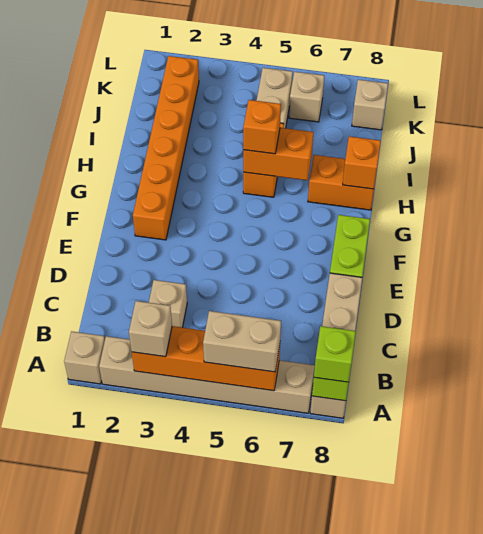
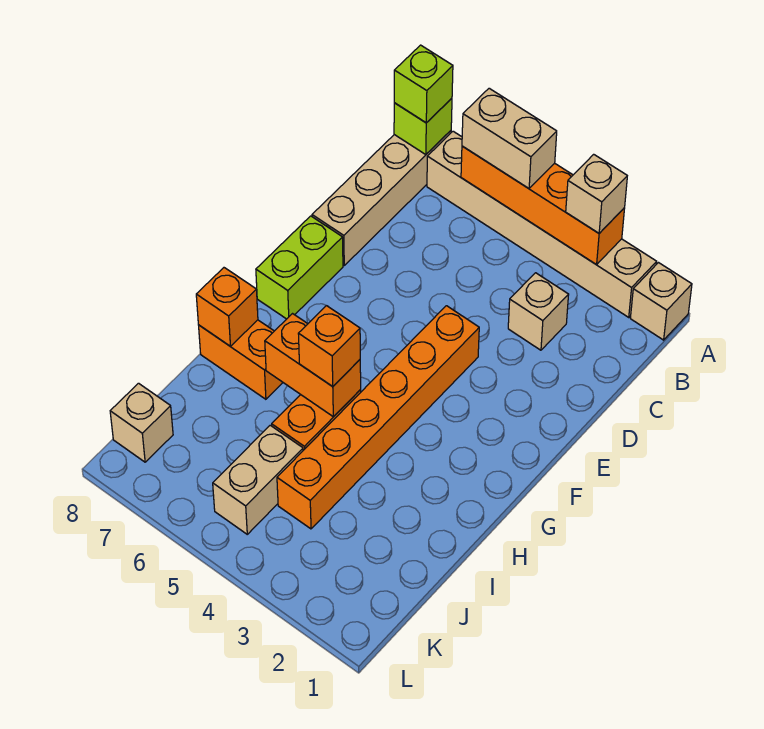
orange 1x6 brick [133,56,199,240] -> orange 1x6 brick moved to [277,306,479,529]
tan 1x1 brick [289,72,324,122] -> none

